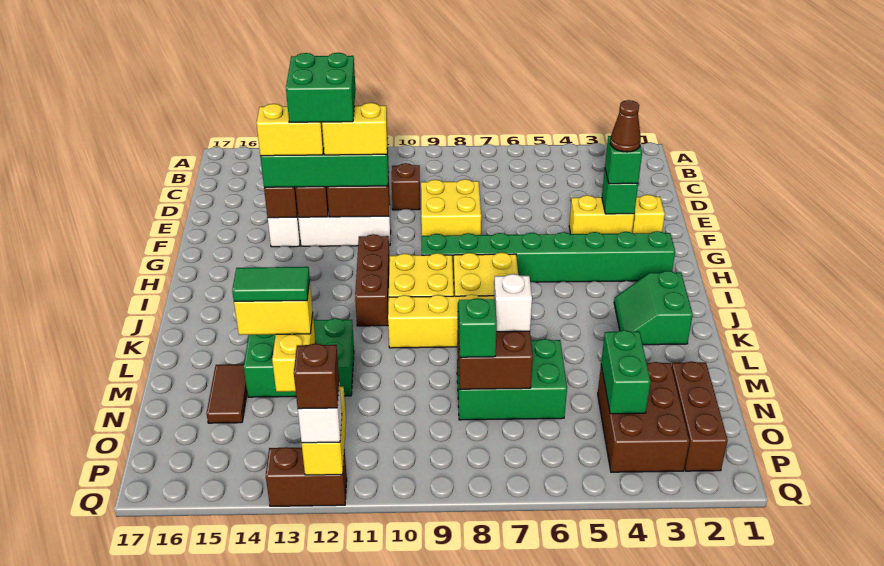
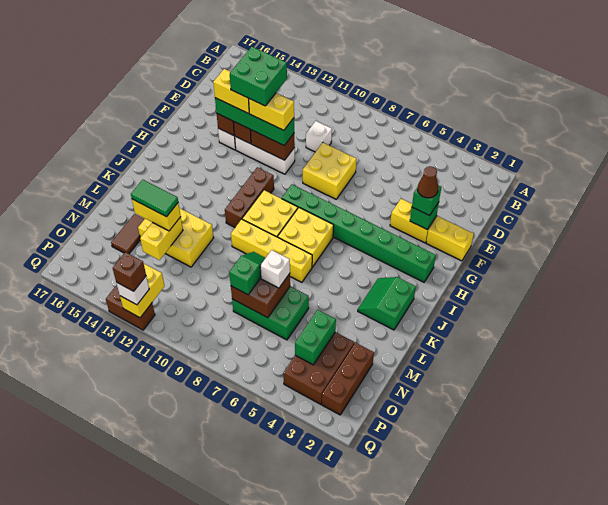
brown 1x1 brick [392,163,420,210] -> white 1x1 brick [306,121,332,152]
yellow 1x1 brick [632,195,665,233] -> yellow 1x2 brick [426,216,474,261]
green 2x3 brick [244,318,354,397] -> yellow 2x3 brick [138,208,214,267]

